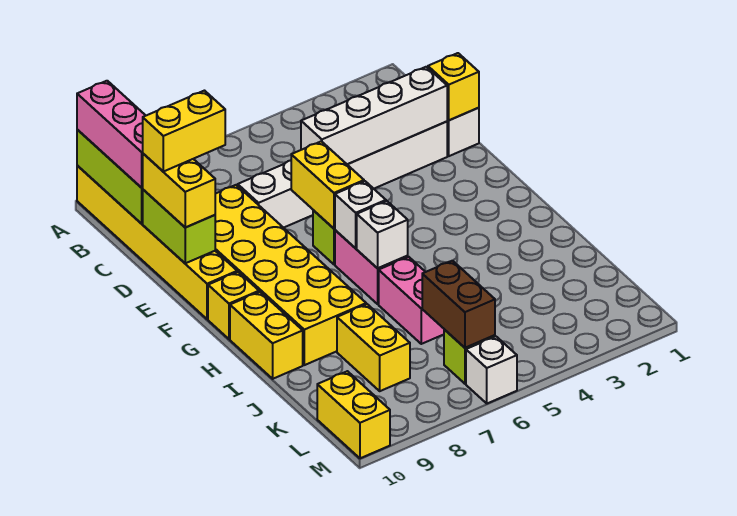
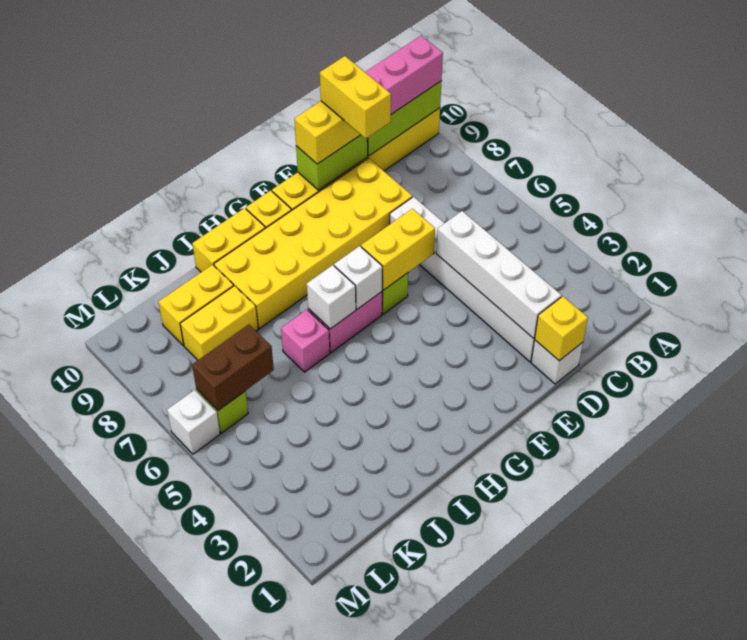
pink 1x2 brick [379,257,444,344] -> pink 1x1 brick [281,310,330,372]
yellow 1x2 brick [317,371,390,458] -> yellow 1x2 brick moved to [159,265,234,346]

